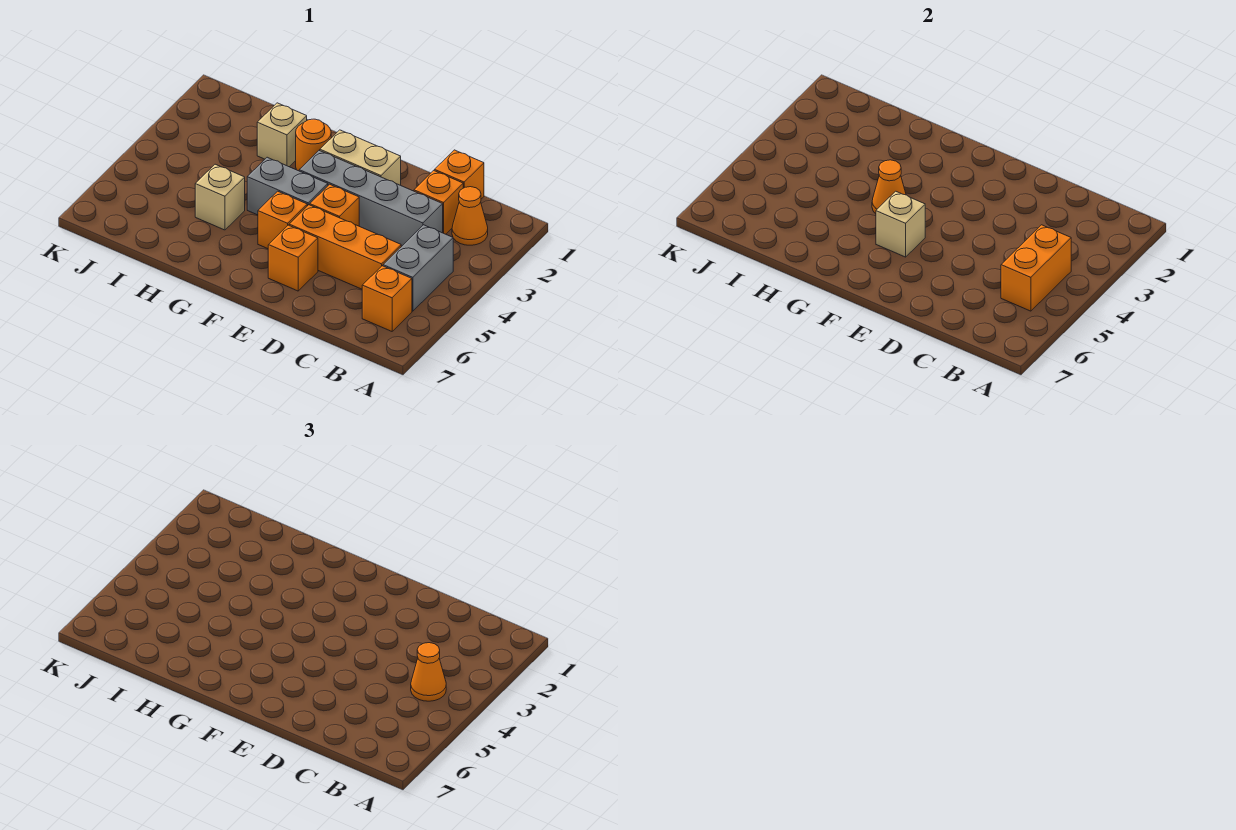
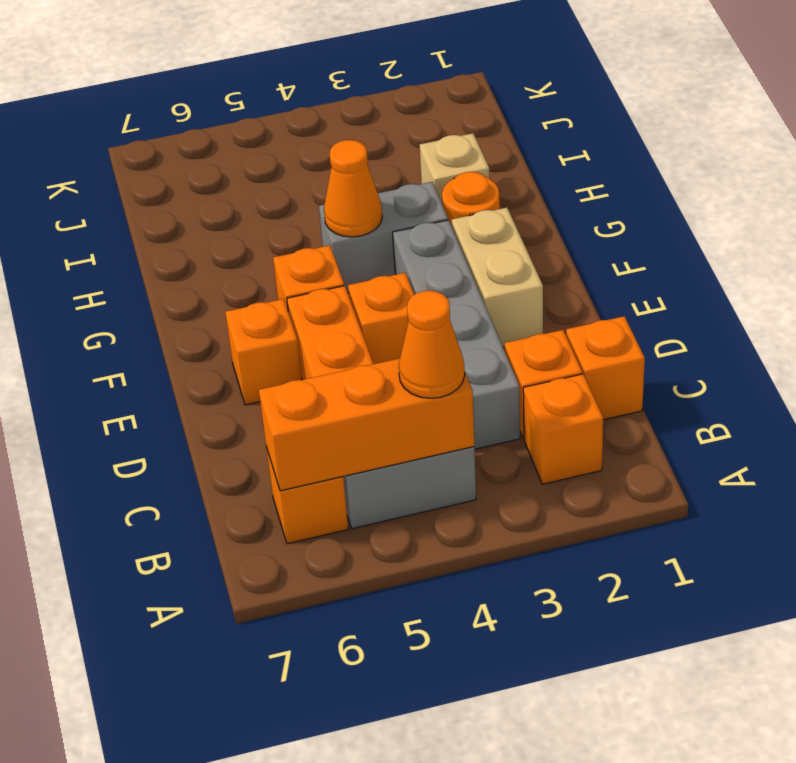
orange 1x1 cone [452,187,488,245] -> orange 1x1 brick [523,374,603,484]
orange 1x2 brick [1001,225,1071,311] -> orange 1x3 brick [259,358,474,491]
grey 1x2 brick [247,157,328,215] -> grey 1x2 brick turned to [319,182,448,293]
tan 1x1 brick [876,191,925,257] -> none
tan 1x1 brick [195,164,245,230] -> none

